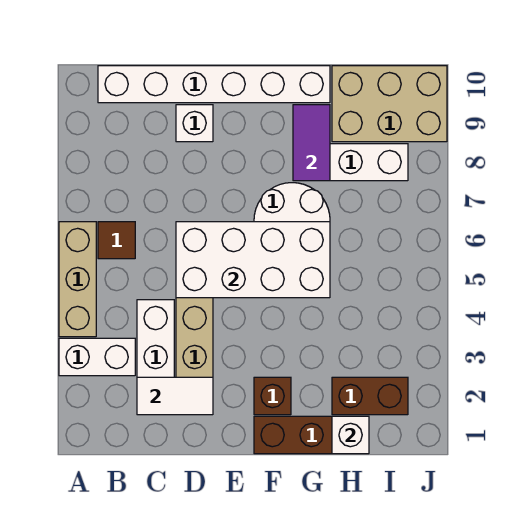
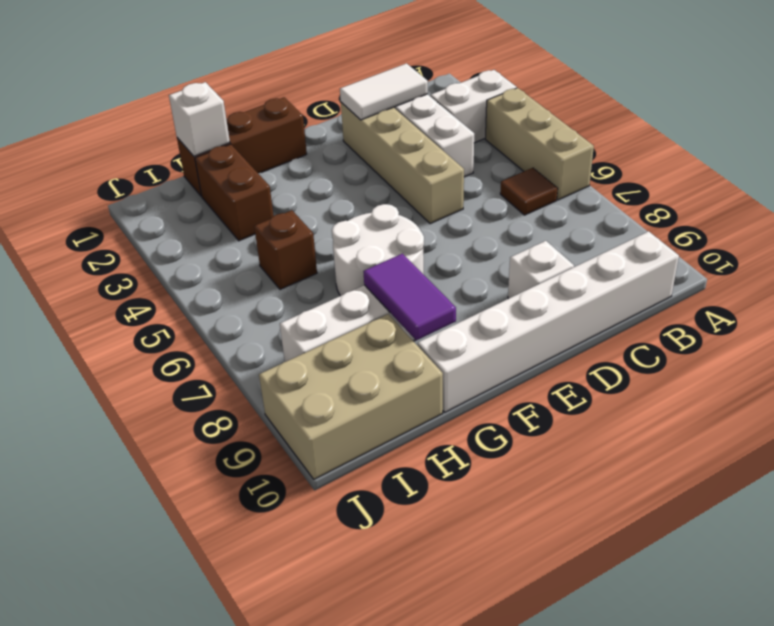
white 2x4 brick [176,222,330,298] -> none
brown 1x1 brick [254,377,291,415] -> brown 1x1 brick moved to [254,210,317,289]
brown 1x2 brick [332,377,408,415] -> brown 1x2 brick turned to [195,144,273,241]

